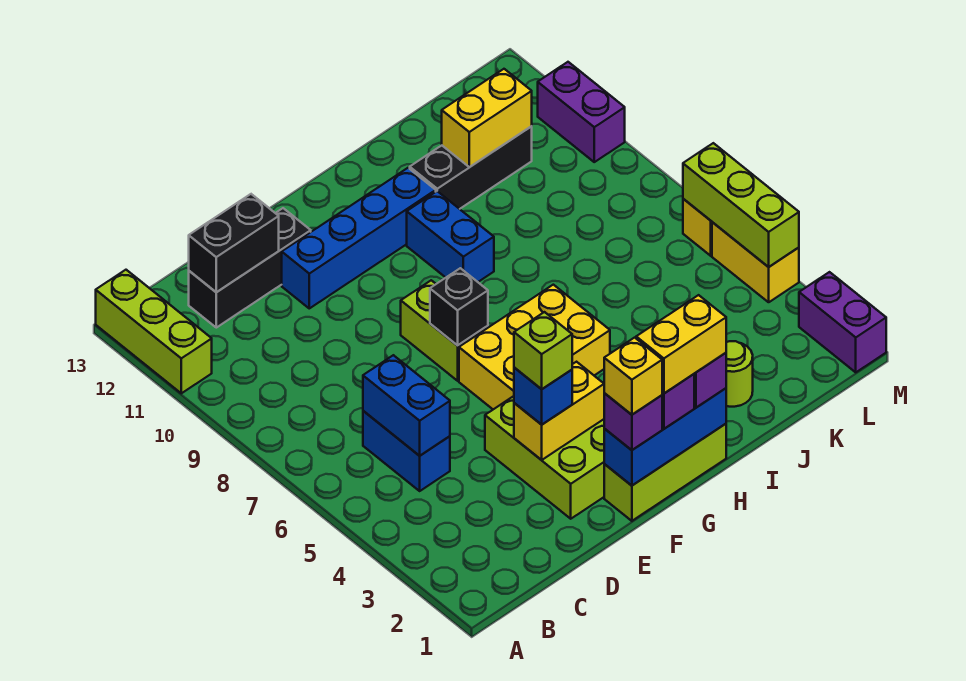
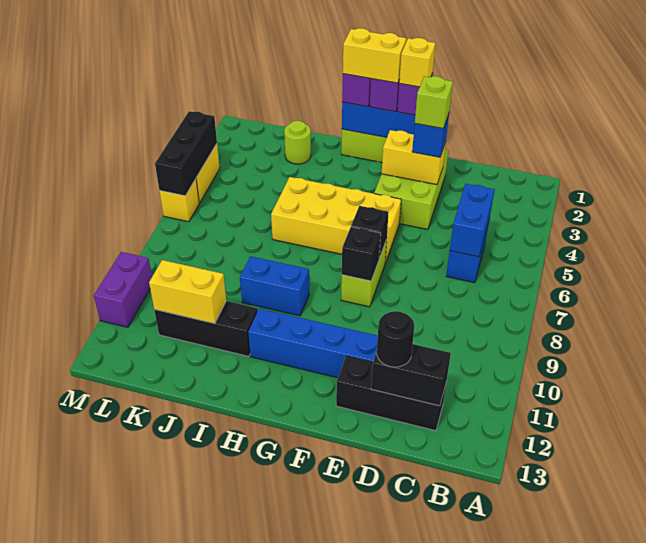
lime 1x3 brick [96,270,212,393] -> none
none -> black 1x1 round brick [377,311,414,367]
yellow 2x3 brick [459,285,610,409] -> yellow 2x4 brick [271,177,401,263]
none -> black 1x1 brick [342,227,381,281]
blue 1x2 brick [407,191,494,282] -> blue 1x2 brick turned to [240,256,309,316]
purple 1x2 brick [799,272,886,372] -> none
lime 1x3 brick [683,143,799,267] -> black 1x3 brick [155,111,217,196]

